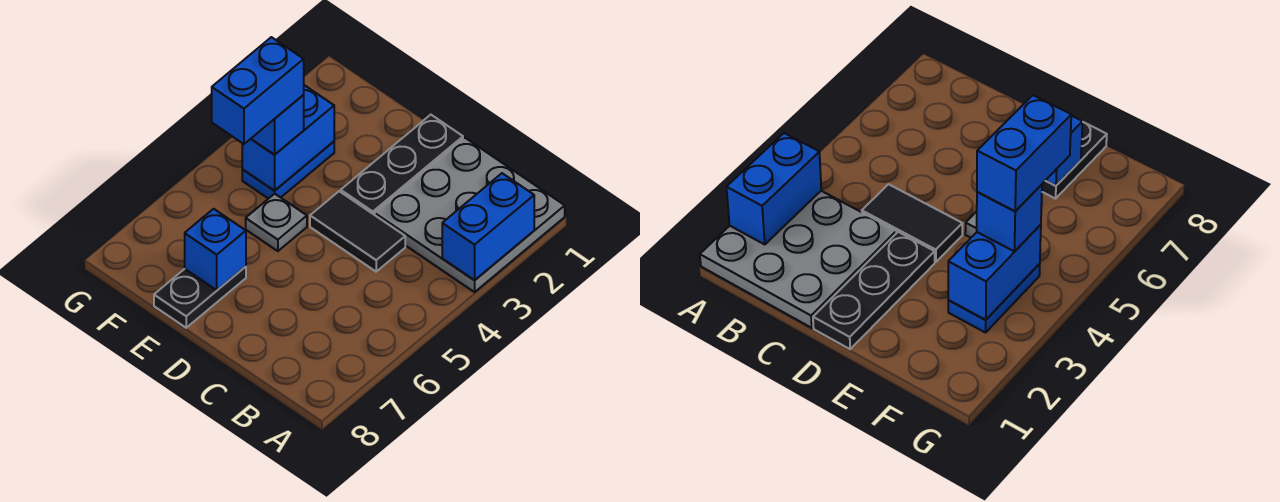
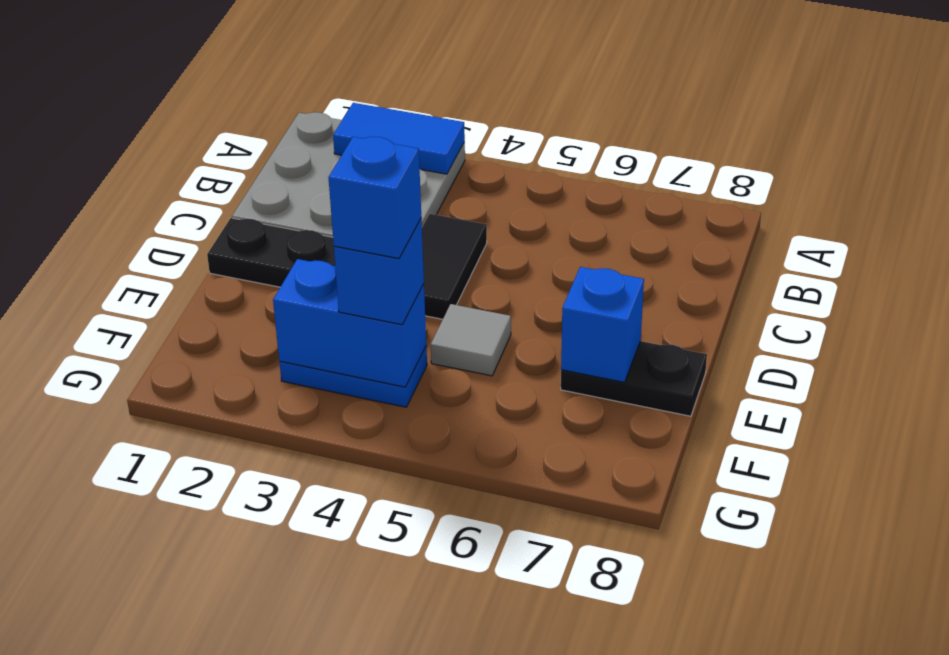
blue 1x2 brick [442,173,534,280] -> blue 1x2 tile [333,103,465,174]
grey 1x1 plate [246,194,307,251] -> grey 1x1 tile [431,304,511,376]
blue 1x2 brick [212,37,304,144] -> blue 1x1 brick [328,137,421,259]

